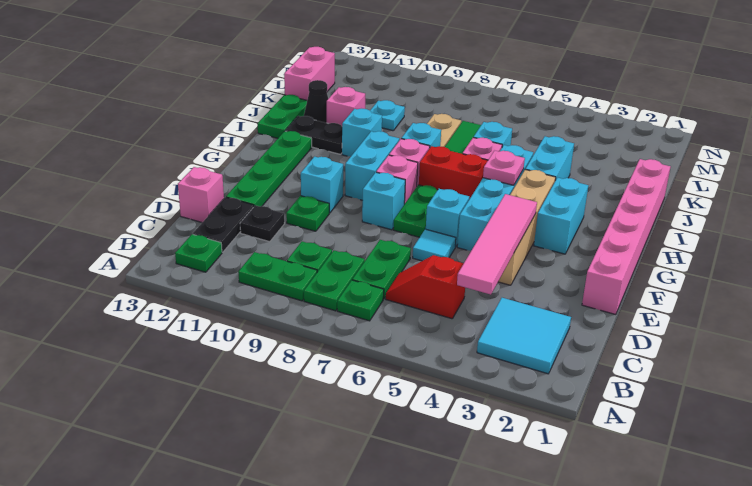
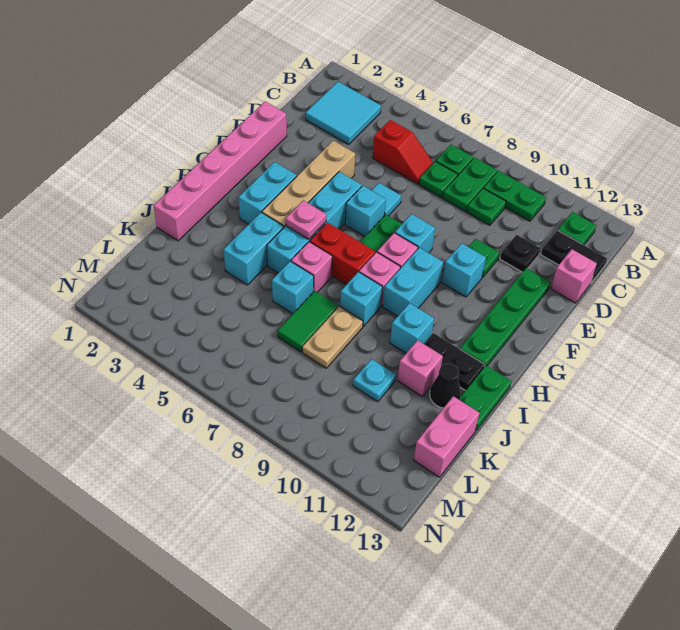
pink 1x4 tile [457,194,537,295] -> none
green 1x2 plate [352,240,411,299] -> green 1x1 plate [419,161,458,198]
black 1x2 plate [193,197,254,252] -> black 1x2 plate turned to [541,230,607,283]

